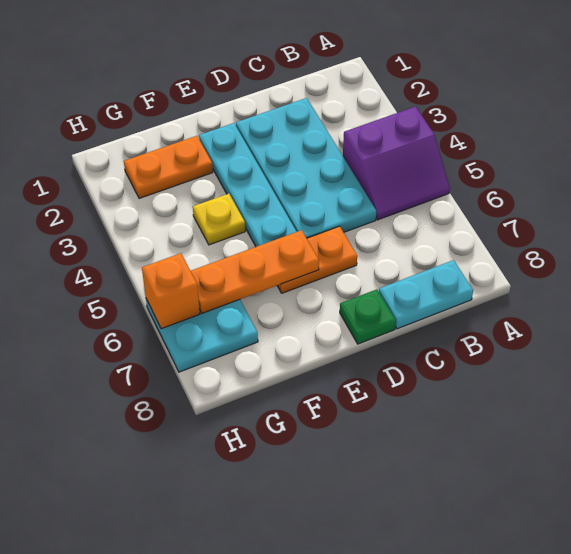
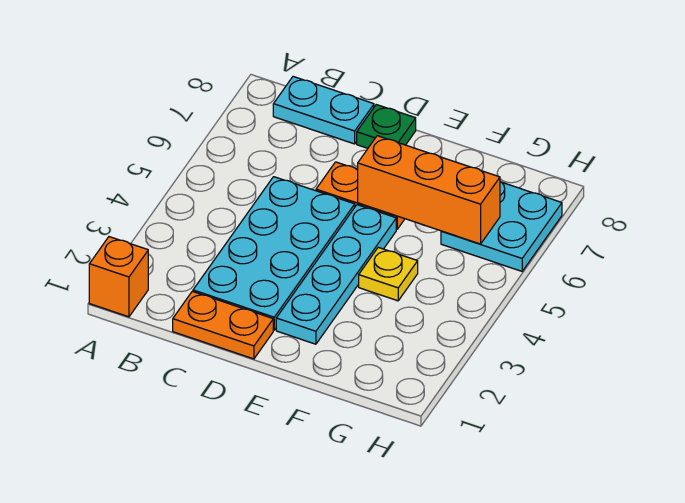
purple 2x2 slope [343,107,450,220] -> none
orange 1x3 plate [191,230,319,313] -> orange 1x3 brick [358,136,500,244]
orange 1x2 plate [124,136,213,198] -> orange 1x2 plate moved to [173,291,273,359]
orange 1x1 brick [142,253,200,329] -> orange 1x1 brick moved to [89,237,148,317]

